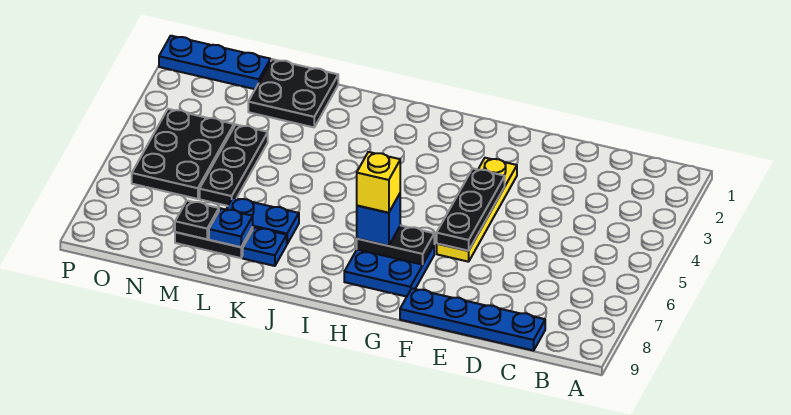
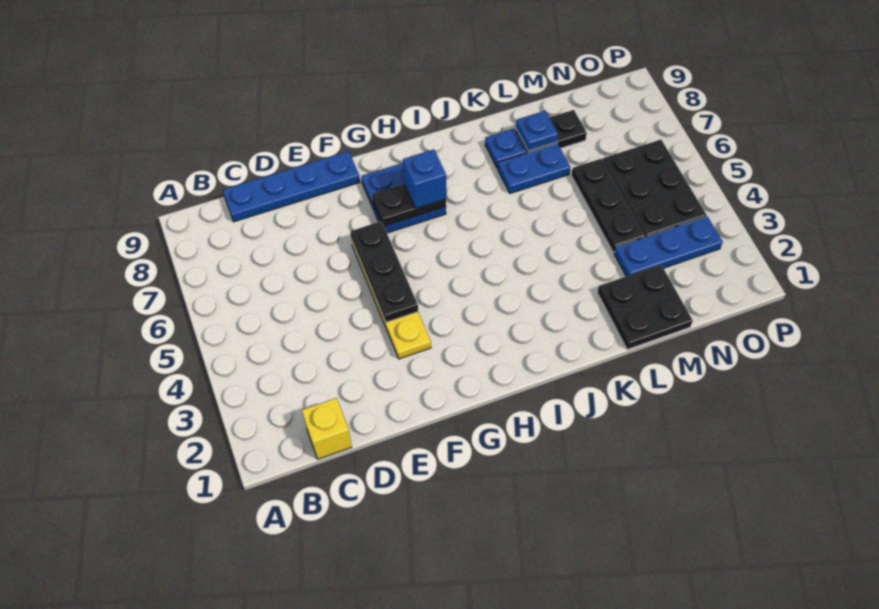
yellow 1x1 brick [357,152,400,213] -> yellow 1x1 brick moved to [302,398,352,459]
black 1x1 plate [175,201,219,239] -> none
blue 1x3 plate [159,36,271,89] -> blue 1x3 plate moved to [614,216,723,276]

